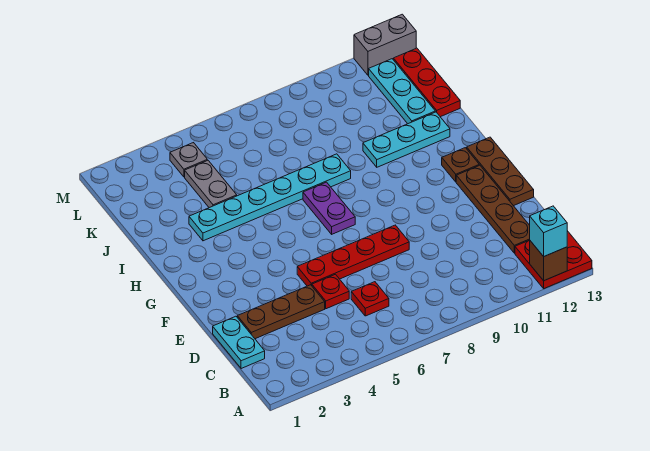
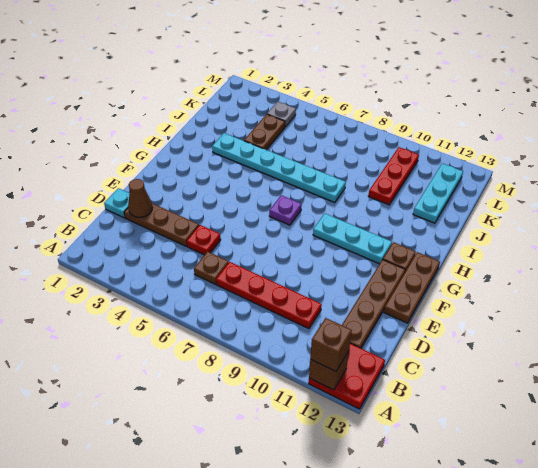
cyan 1x1 brick [530,206,567,257] -> brown 1x1 brick [310,318,352,372]
cyan 1x2 plate [213,316,265,369] -> cyan 1x1 plate [104,188,130,218]
red 1x1 plate [351,282,389,316] -> brown 1x1 plate [194,251,229,284]
none -> brown 1x1 cone [128,179,153,217]
red 1x4 plate [297,225,409,286] -> red 1x4 plate moved to [216,262,322,329]
purple 1x2 plate [303,182,355,234] -> purple 1x1 plate [269,195,302,225]
cyan 1x3 plate [363,112,450,167] -> cyan 1x3 plate moved to [313,214,392,264]
grey 1x2 plate [185,160,237,208] -> brown 1x2 plate [244,114,285,150]
red 1x3 plate [393,48,460,117] -> red 1x3 plate moved to [369,147,419,205]
grey 1x2 brick [354,14,416,75] -> none

